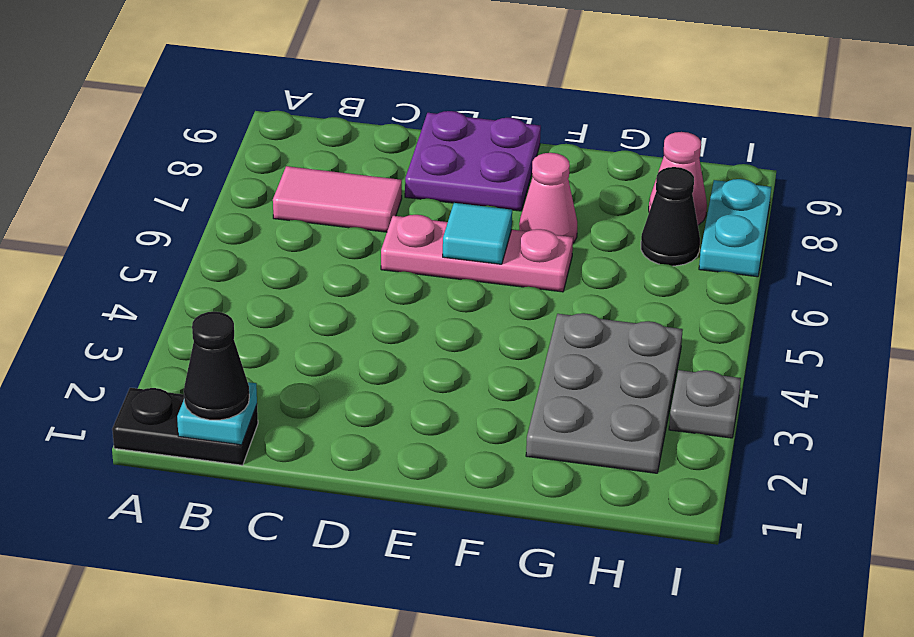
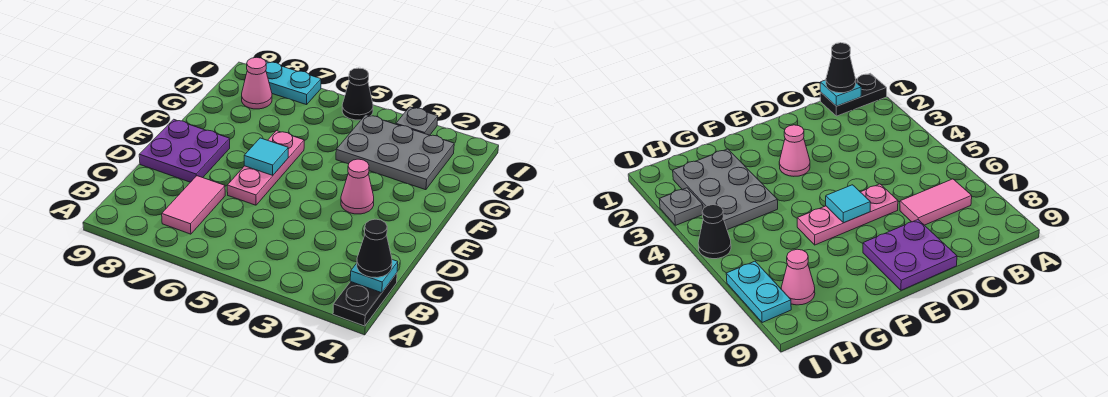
pink 1x1 cone [519,153,577,243] -> pink 1x1 cone moved to [341,159,374,214]
black 1x1 cone [641,167,700,266] -> black 1x1 cone moved to [342,68,373,120]

